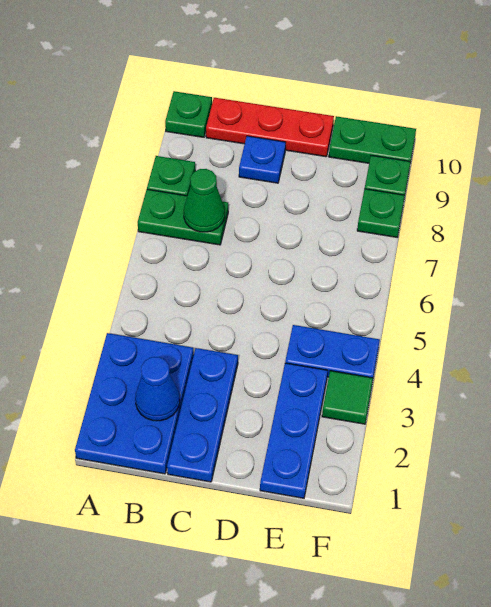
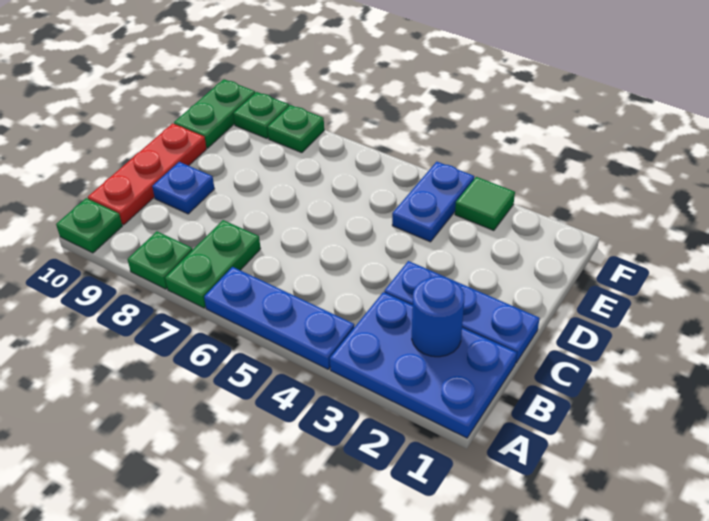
blue 1x1 cone [135,357,180,421] -> blue 1x1 round brick [412,276,465,357]
green 1x1 cone [184,169,225,232] -> none
blue 1x3 plate [260,363,328,498] -> blue 1x3 plate moved to [204,267,354,369]

